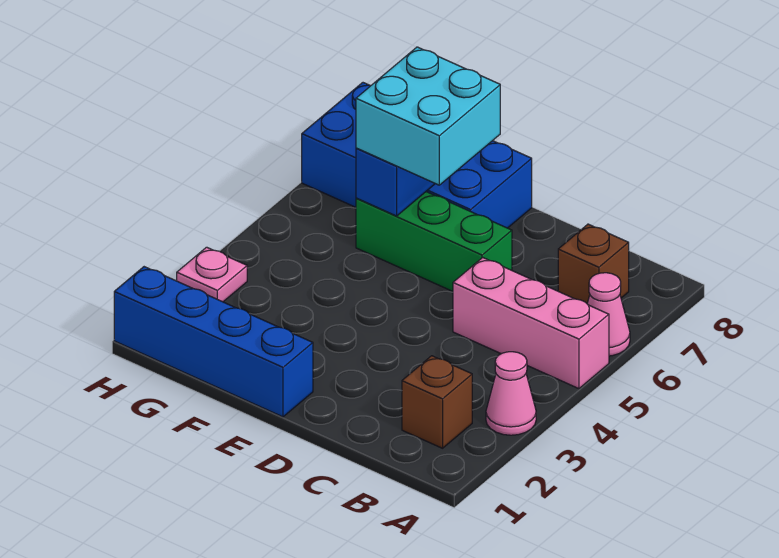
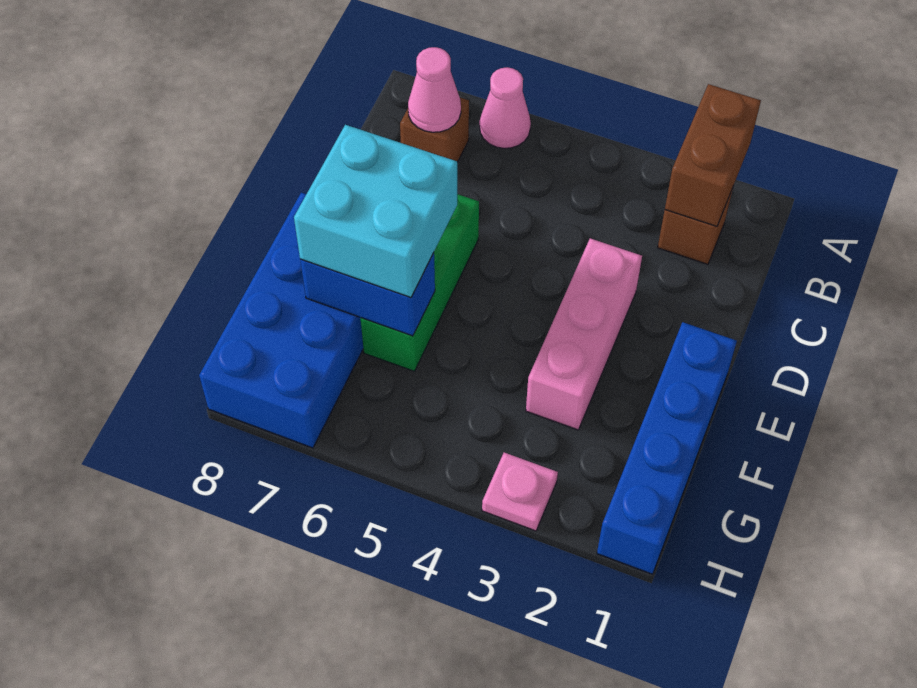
none -> brown 1x2 brick [665,84,761,227]
pink 1x1 cone [486,352,536,435] -> pink 1x1 cone moved to [408,47,461,132]
pink 1x3 brick [453,258,609,389] -> pink 1x3 brick moved to [526,238,642,430]

